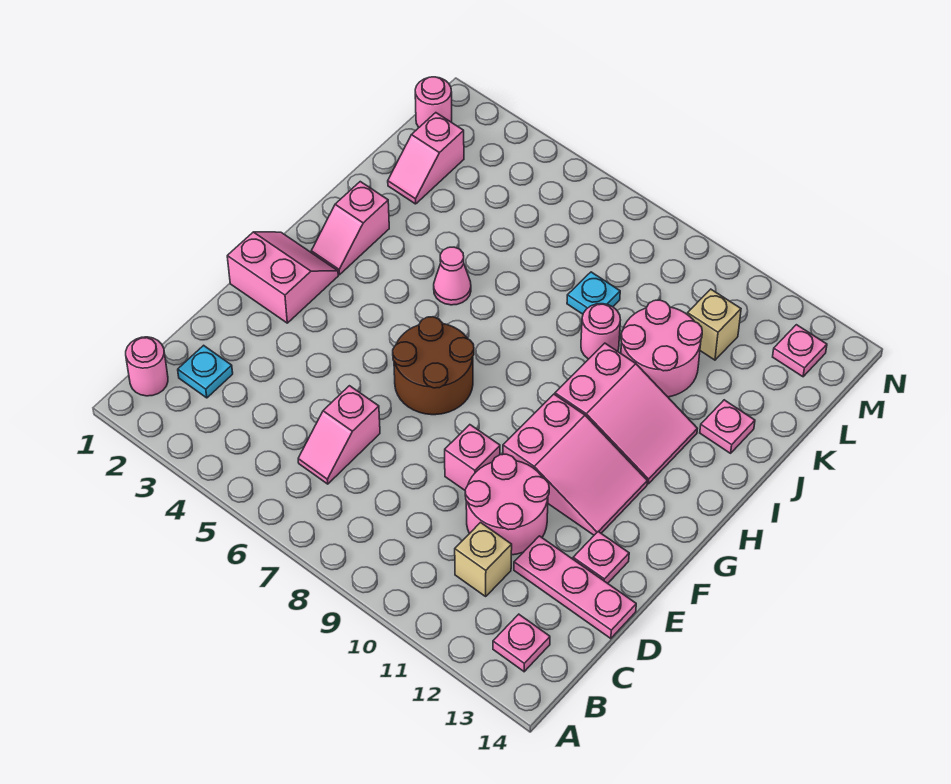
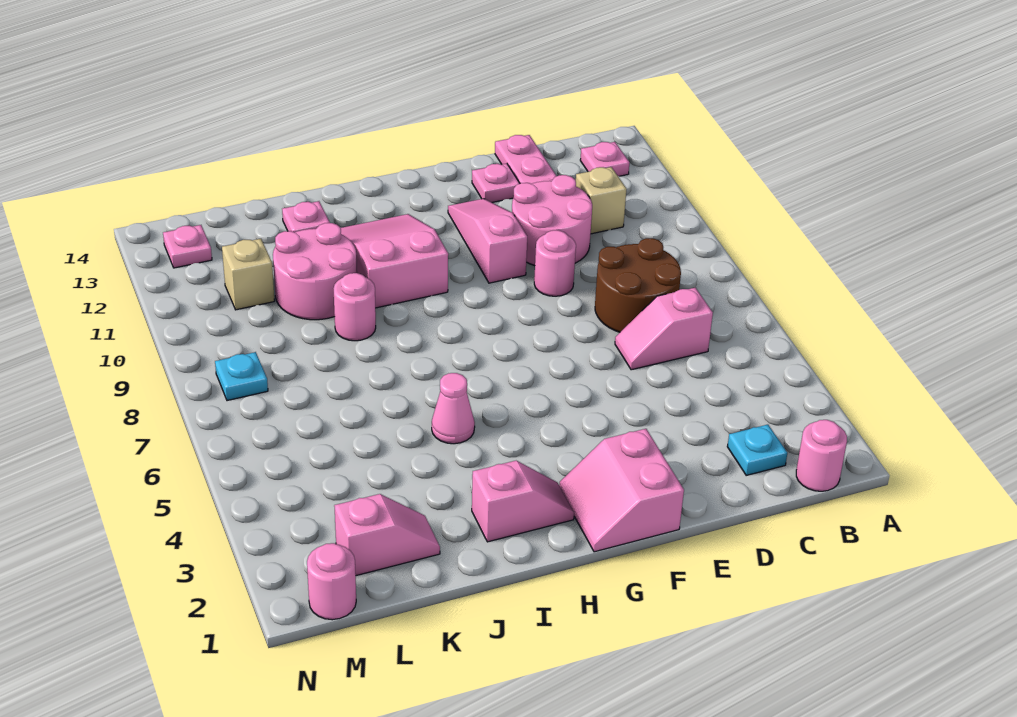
pink 1x2 slope [298,386,380,484] -> pink 1x2 slope turned to [615,288,713,370]
pink 1x1 brick [445,425,500,490] -> pink 1x1 round brick [534,230,576,296]
brown 2x2 round brick [393,317,474,415] -> brown 2x2 round brick moved to [595,238,681,332]
pink 2x3 slope [503,394,647,535] -> pink 1x3 slope [448,199,527,283]
cyan 1x1 plate [567,272,620,314] -> cyan 1x1 plate moved to [215,352,268,401]

